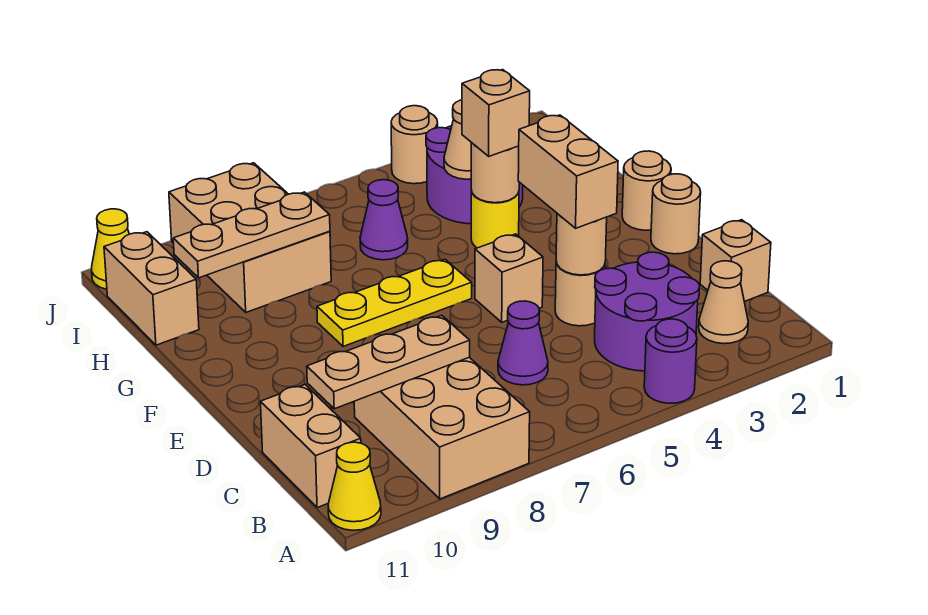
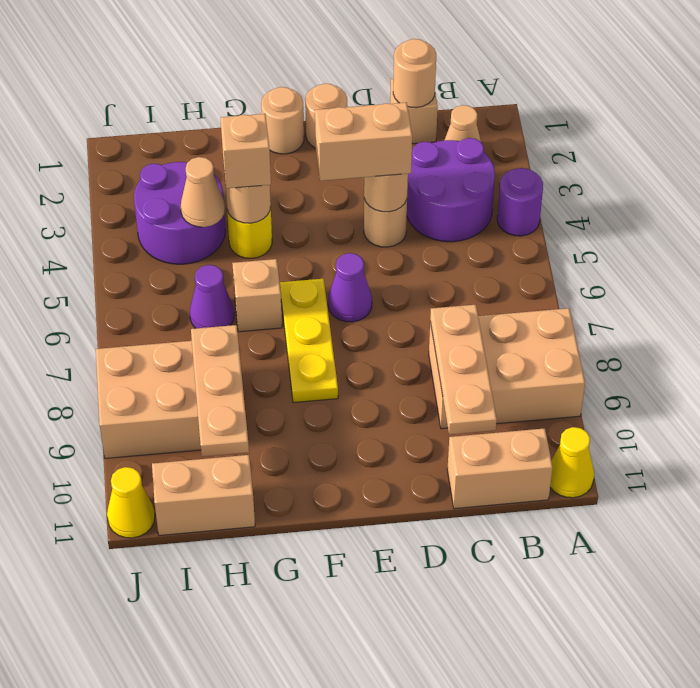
purple 1x1 cone [498,301,548,385] -> purple 1x1 cone moved to [328,253,372,322]
tan 1x1 brick [475,234,543,322] -> tan 1x1 brick moved to [232,259,282,332]
tan 1x1 round brick [391,106,438,184] -> tan 1x1 round brick moved to [393,39,436,108]

